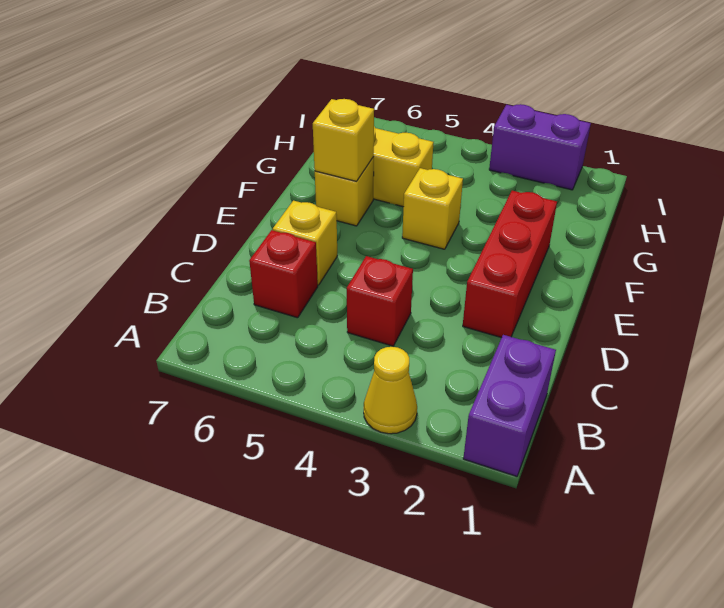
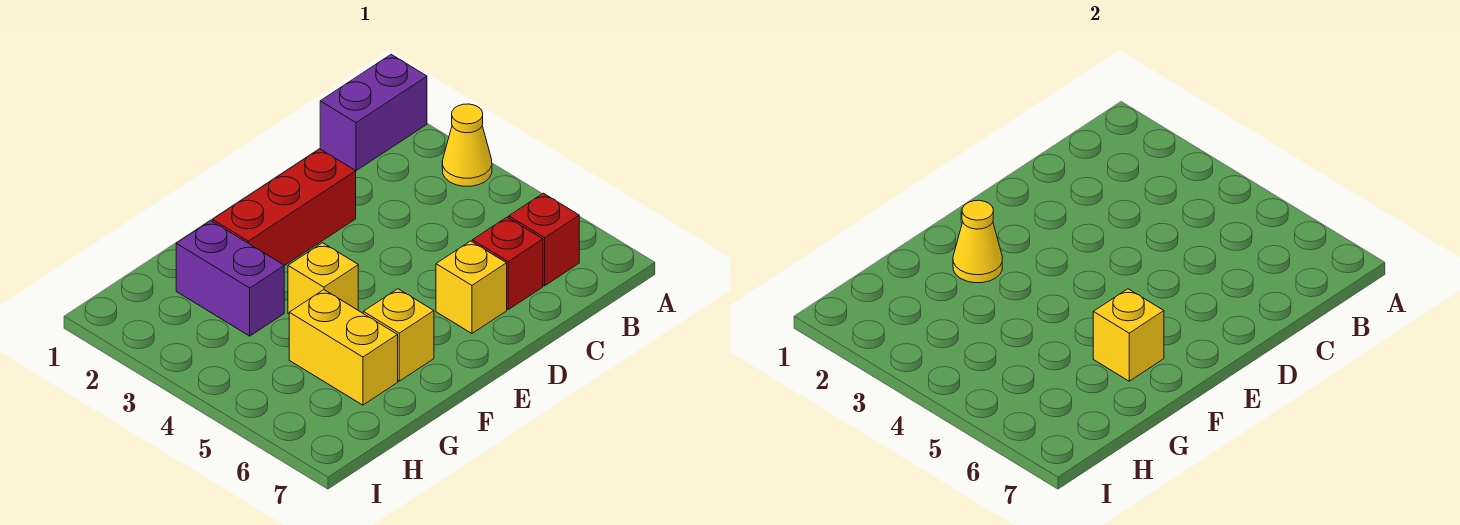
red 1x1 brick [347,256,413,346] -> red 1x1 brick moved to [509,193,579,286]
none -> yellow 1x1 cone [953,200,1002,283]
purple 1x2 brick [489,104,591,190] -> purple 1x2 brick moved to [176,221,284,336]

